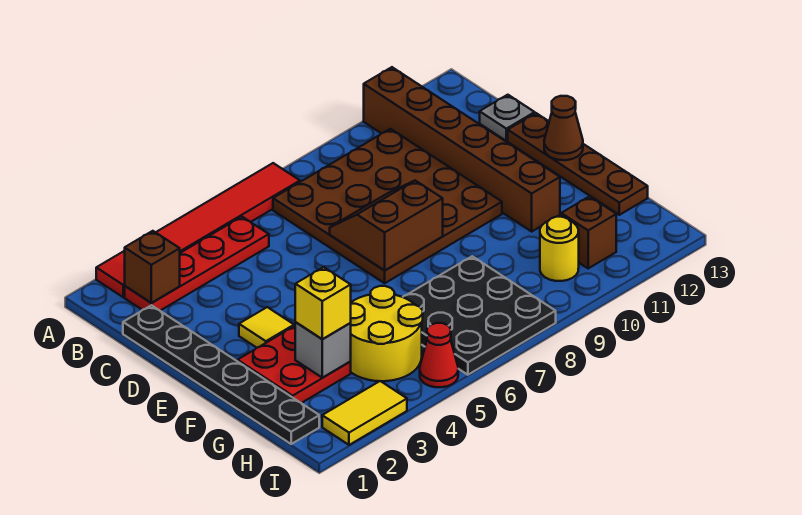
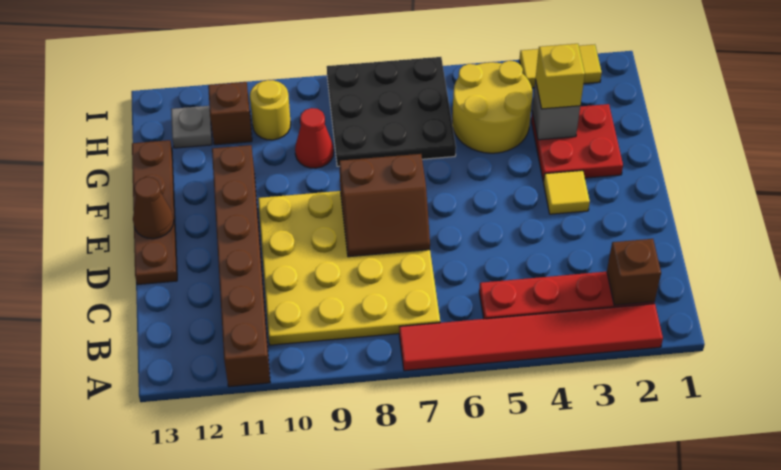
brown 4x4 plate [273,129,502,283] -> yellow 4x4 plate [258,191,440,345]
black 1x6 plate [123,305,319,444] -> none
grey 1x1 plate [480,95,535,141] -> grey 1x1 plate moved to [171,106,212,148]
red 1x1 cone [420,323,458,387] -> red 1x1 cone moved to [295,108,334,168]

